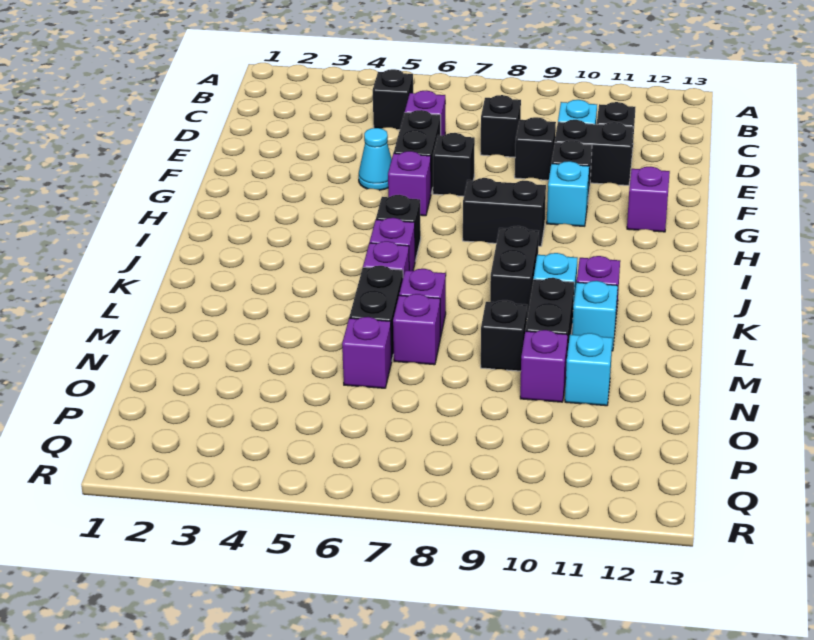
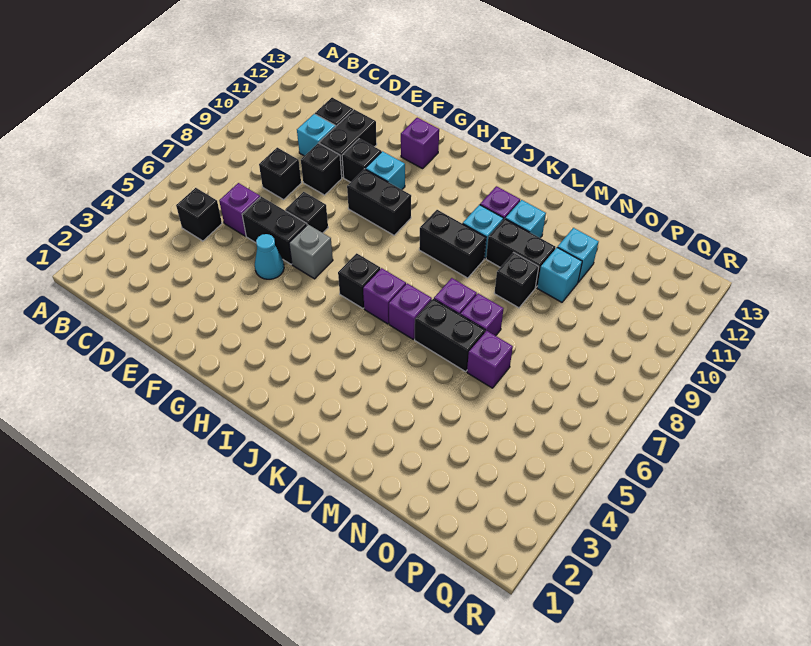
purple 1x1 brick [388,151,431,216] -> grey 1x1 brick [289,225,333,279]
black 1x2 brick [463,178,546,246] -> black 1x2 brick turned to [347,169,411,235]
purple 1x1 brick [520,330,568,402] -> cyan 1x1 brick [537,247,582,302]

